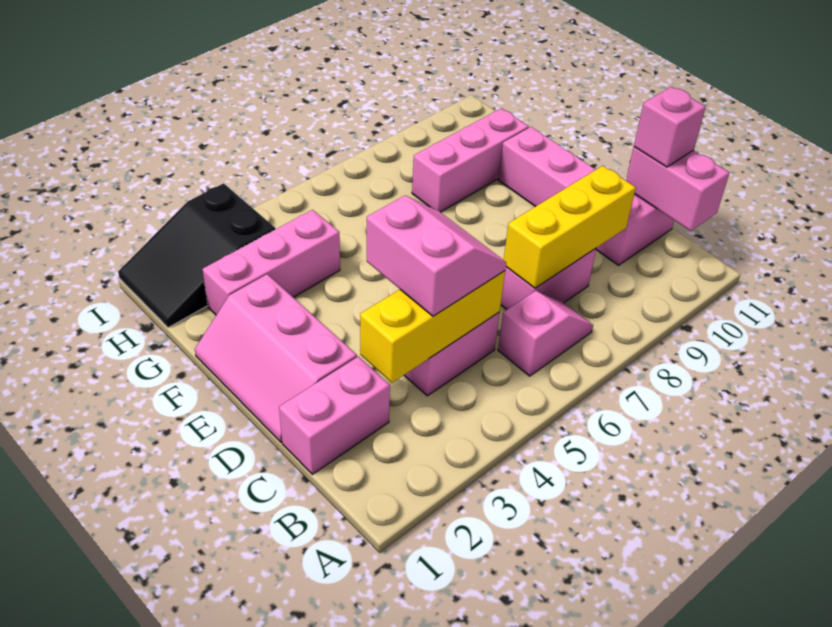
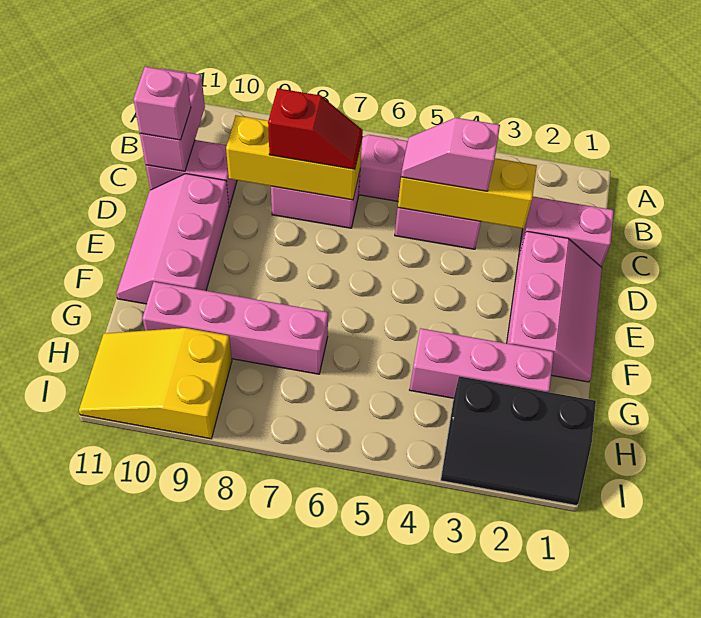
pink 2x2 slope [367,196,506,316] -> pink 1x2 slope [401,118,500,191]
none -> red 1x2 slope [268,88,363,169]
pink 1x3 brick [412,108,529,212] -> pink 1x4 brick [142,282,328,374]
black 2x3 slope [118,183,275,328] -> black 2x3 slope turned to [441,376,596,506]
none -> yellow 2x3 slope [79,328,232,439]

